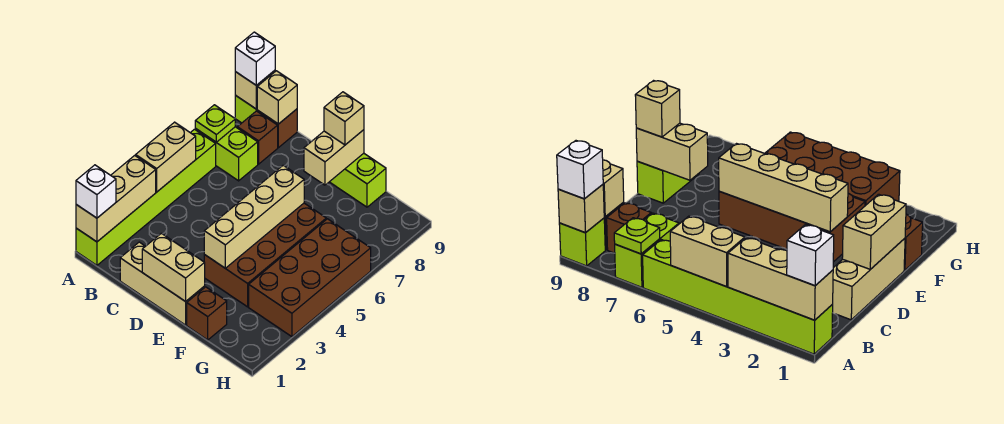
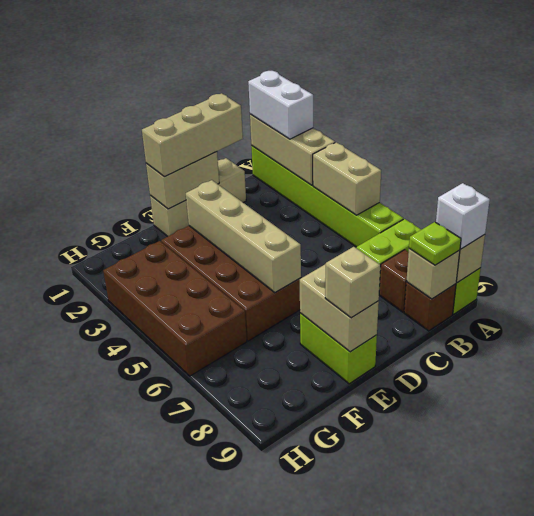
white 1x1 brick [76,165,116,218] -> white 1x2 brick [248,71,313,139]
lime 1x1 plate [195,105,235,142] -> lime 1x1 plate moved to [409,222,461,265]
none -> tan 1x3 brick [142,93,243,177]
lime 1x2 brick [330,153,386,207] -> lime 1x2 brick turned to [300,313,377,384]
brown 1x1 brick [187,287,227,340] -> none

